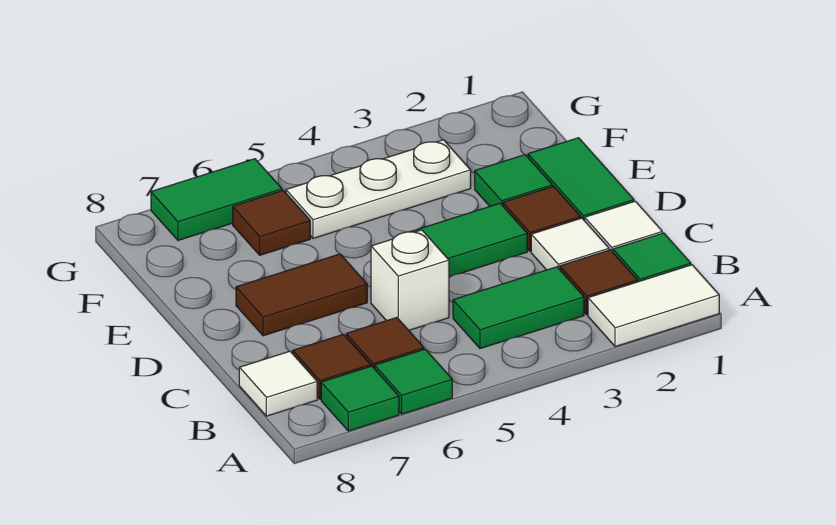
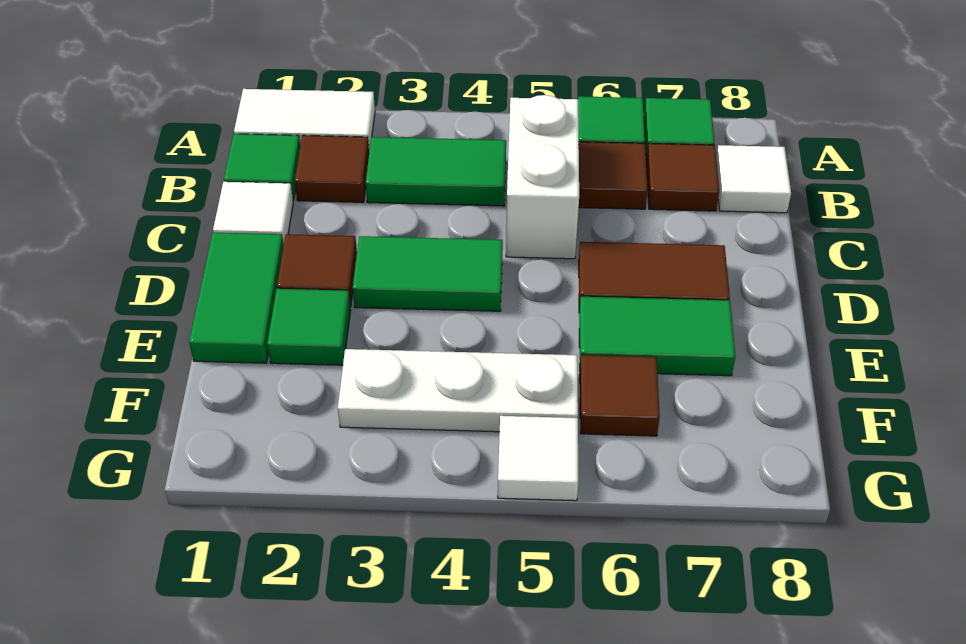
white 1x1 tile [531,218,609,270] -> white 1x1 tile moved to [498,416,578,501]
white 1x1 brick [371,230,449,330] -> white 1x2 brick [506,95,579,259]
green 1x2 tile [151,159,282,240] -> green 1x2 tile moved to [579,297,735,376]

